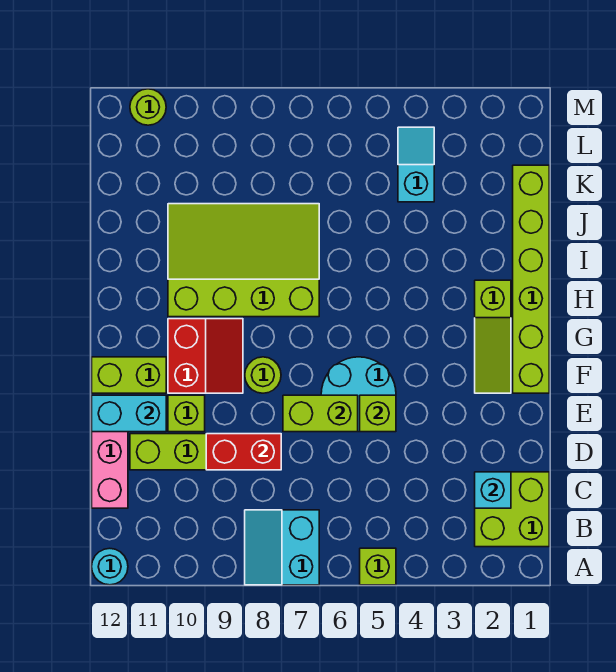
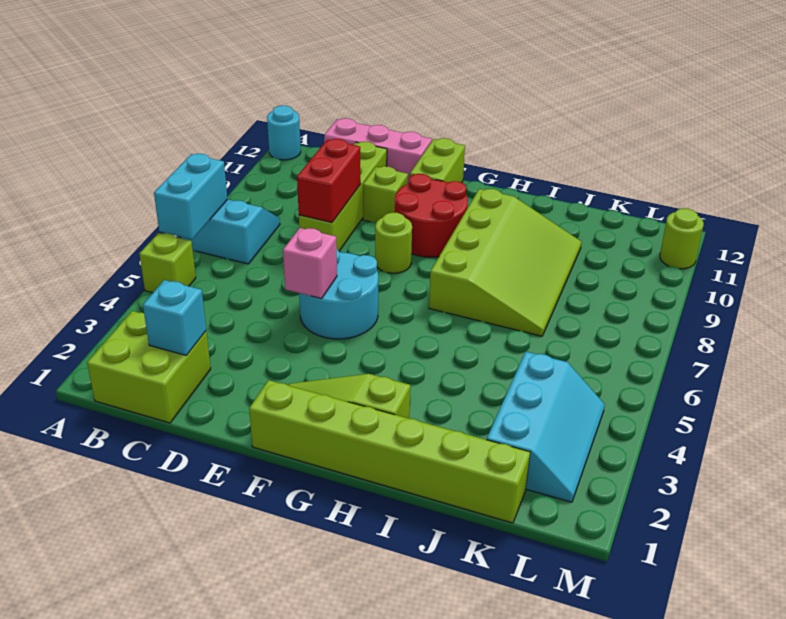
lime 1x1 brick [360,395,396,432] -> pink 1x1 brick [283,228,337,299]
lime 1x2 brick [283,395,358,432] -> none
cyan 1x2 brick [92,395,166,432] -> cyan 1x2 brick moved to [154,154,227,239]
red 2x2 slope [168,319,243,393] -> red 2x2 round brick [394,174,468,257]
cyan 1x2 slope [398,127,434,202] -> cyan 2x3 slope [487,352,605,502]

